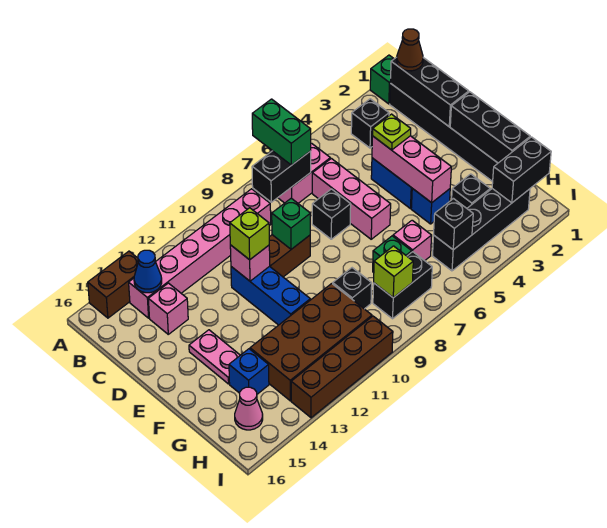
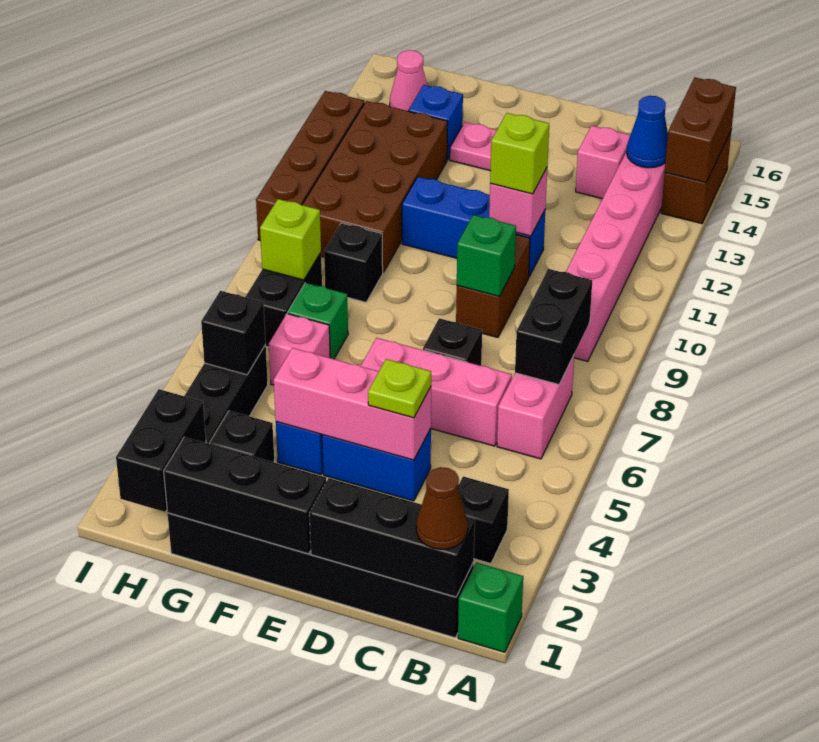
green 1x2 brick [252,99,311,165] -> none
none -> brown 1x2 brick [665,77,736,183]

